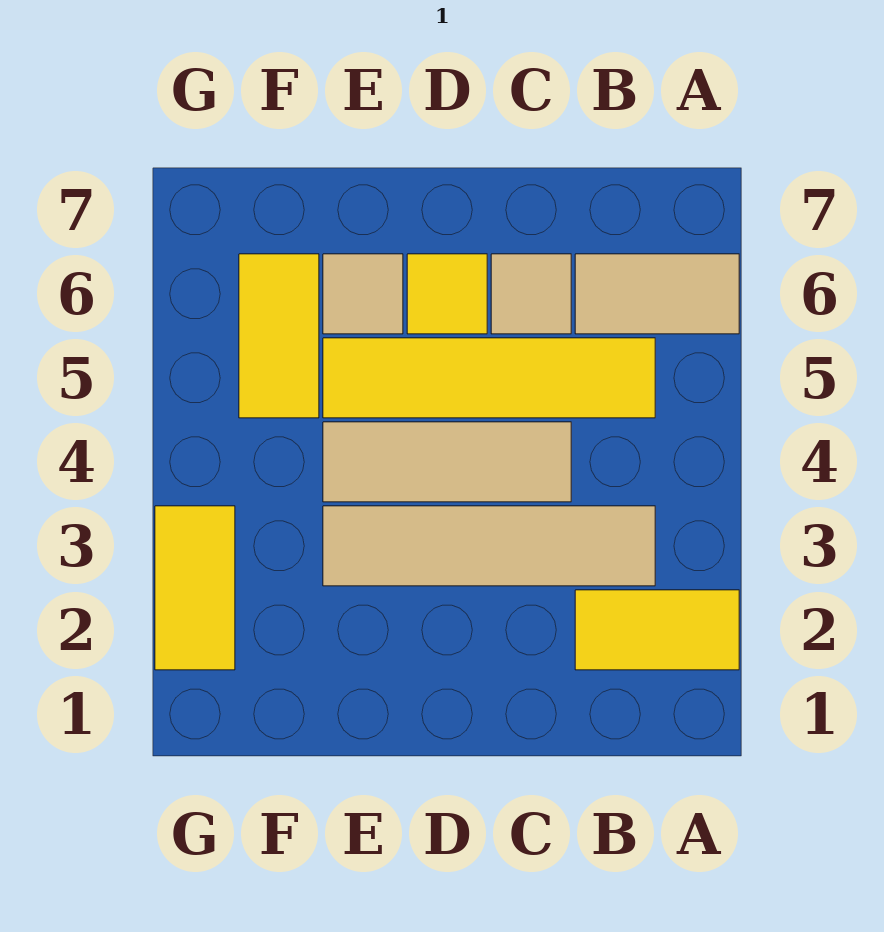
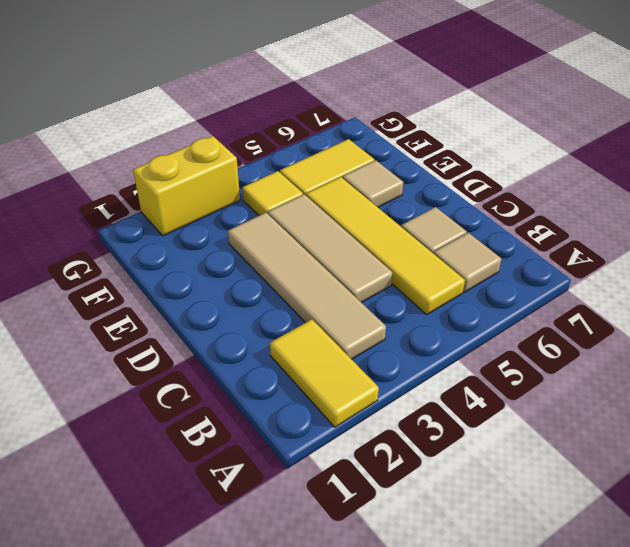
tan 1x2 tile [575,254,739,334] -> tan 1x1 tile [434,233,501,292]
yellow 1x1 tile [407,254,487,334] -> yellow 1x1 tile moved to [242,171,303,216]
yellow 1x2 tile [155,506,235,670] -> yellow 1x2 brick [133,136,240,236]

